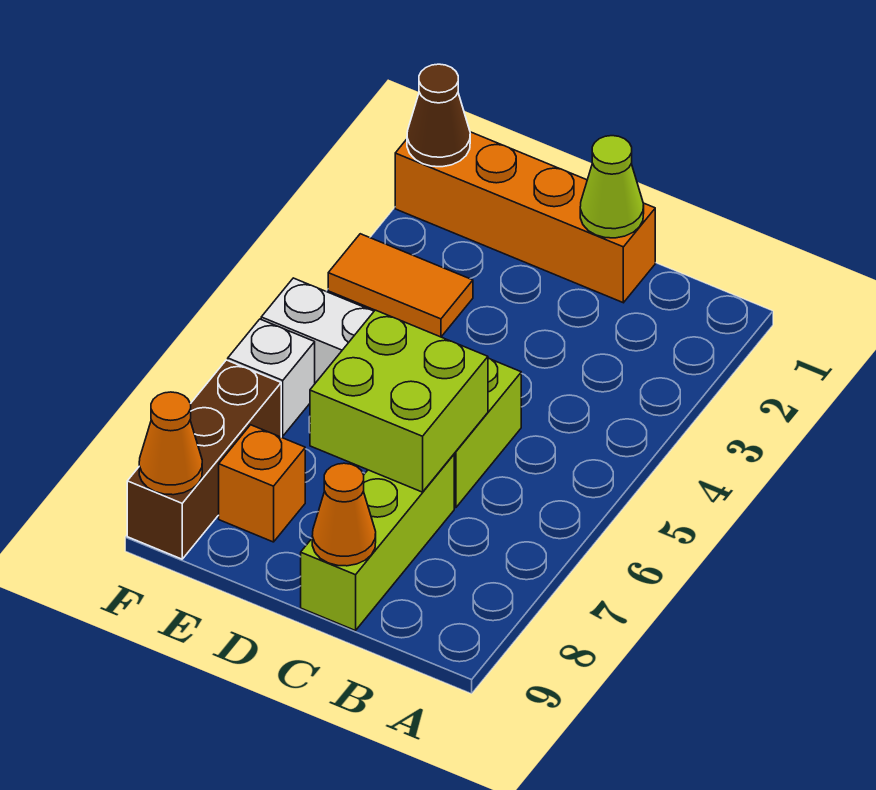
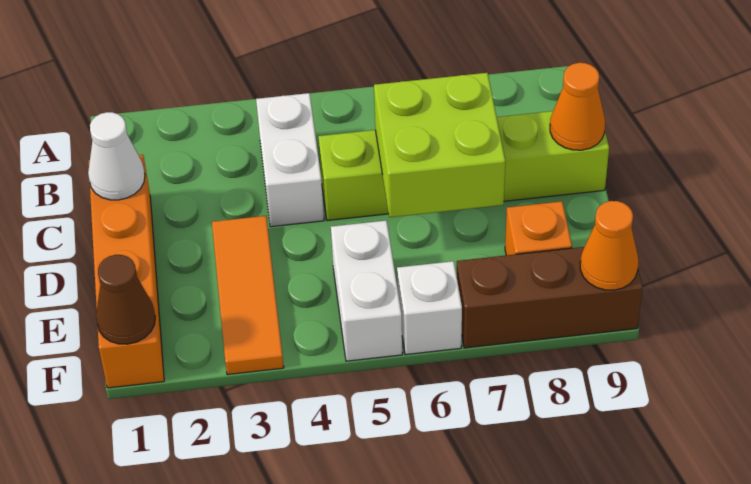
none -> white 1x2 brick [256,93,324,227]
lime 1x1 cone [580,136,644,238] -> white 1x1 cone [88,112,145,200]
orange 1x2 tile [328,234,473,337] -> orange 1x3 tile [212,216,284,375]

